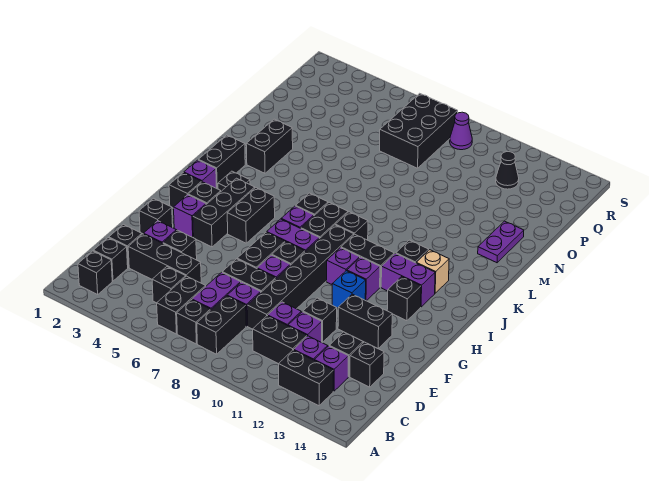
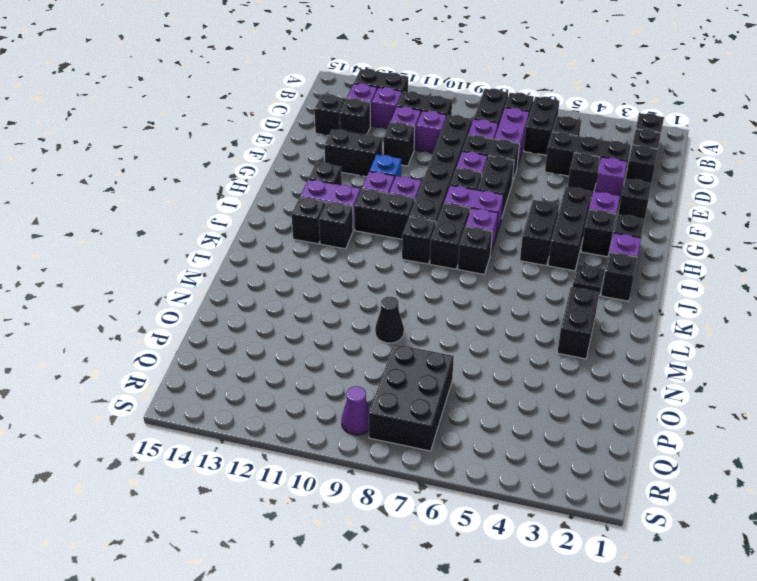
black 1x2 brick [199,135,245,189] -> black 1x1 brick [601,252,637,301]
tan 1x1 brick [417,250,449,293] -> black 1x1 brick [292,197,326,244]
purple 1x2 plate [478,221,524,263] -> none
black 1x1 cone [496,152,519,189] -> black 1x1 cone moved to [375,297,404,343]

